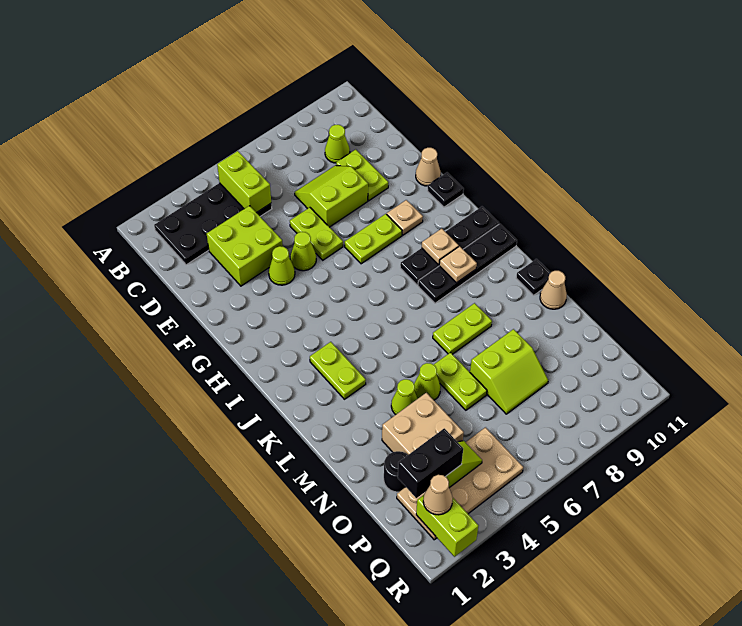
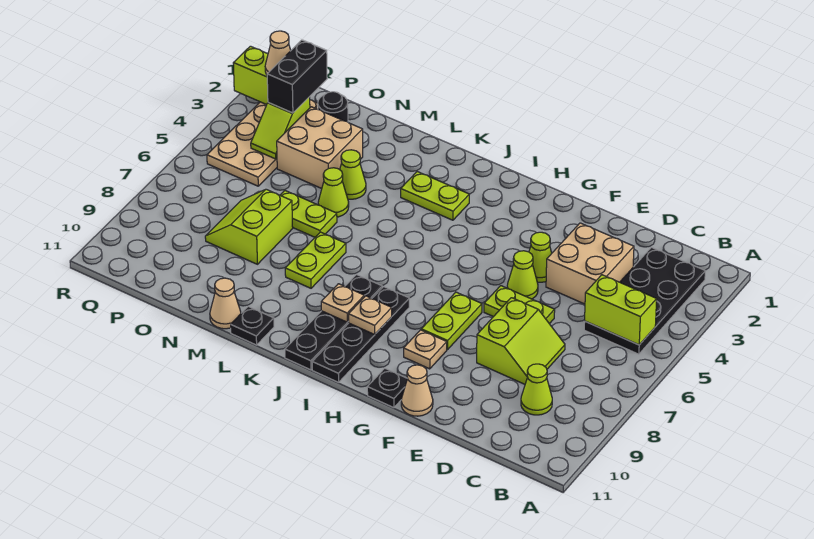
lime 2x2 brick [207,206,283,286] -> tan 2x2 brick [546,223,634,304]
lime 1x2 plate [336,149,388,201] -> none

